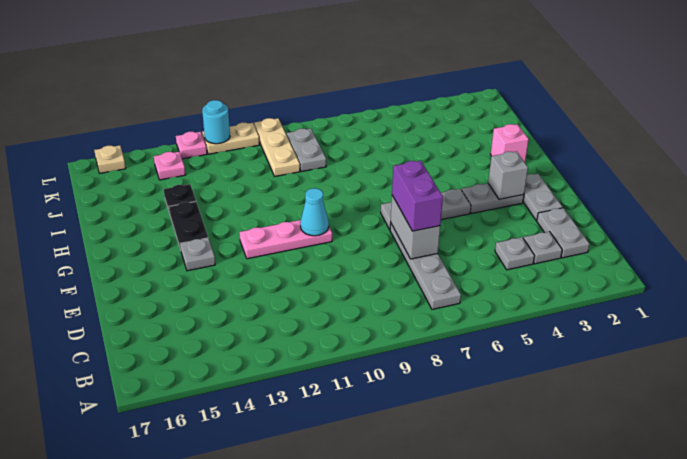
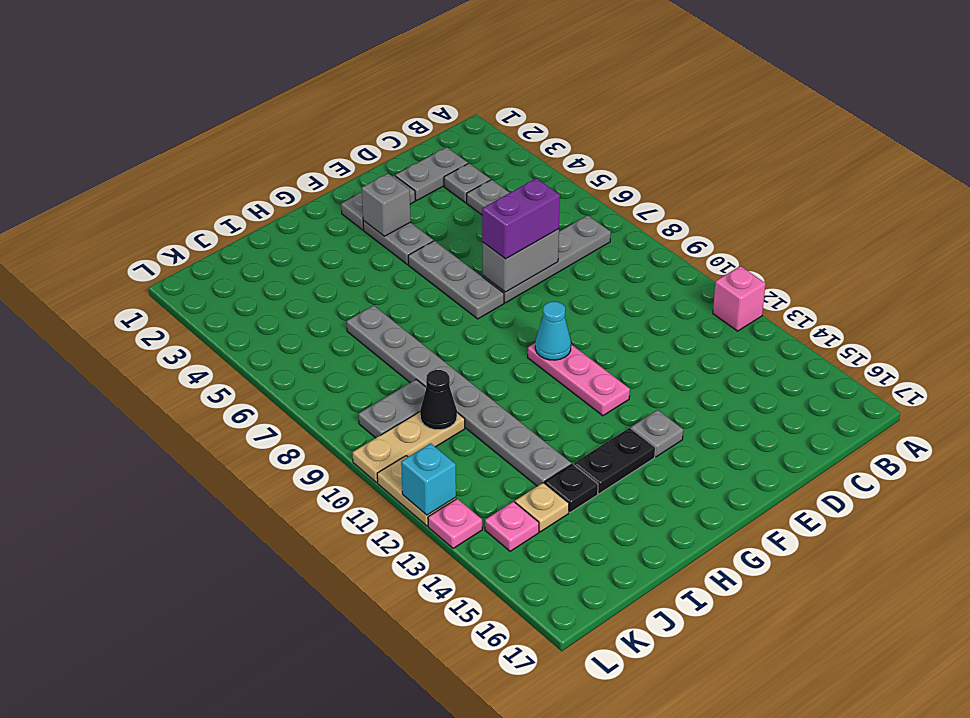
pink 1x1 brick [491,124,529,162] -> pink 1x1 brick moved to [713,266,766,331]
none -> grey 1x8 plate [347,306,571,486]
none -> black 1x1 cone [420,370,457,430]
cyan 1x1 round brick [202,100,230,144] -> cyan 1x1 brick [401,443,456,515]
tan 1x1 plate [94,146,126,173] -> tan 1x1 plate moved to [515,483,569,532]

